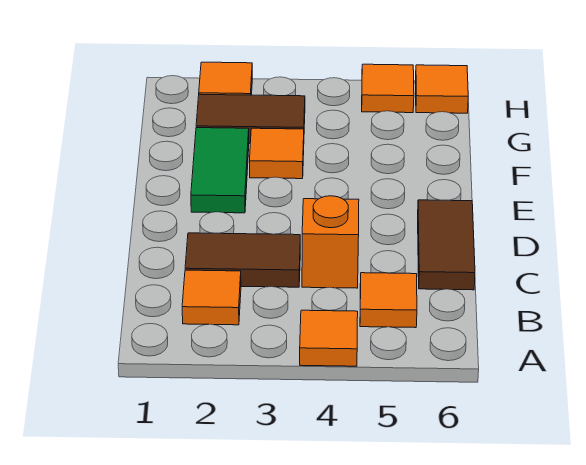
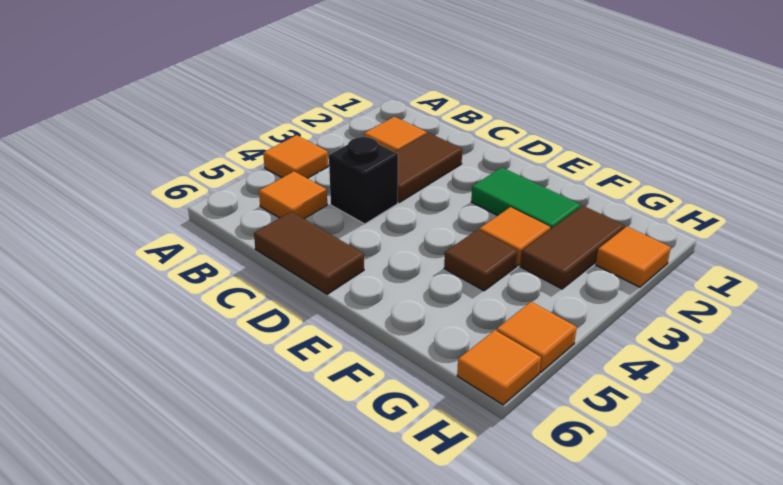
orange 1x1 brick [302,196,359,288] -> black 1x1 brick [329,136,398,224]
none -> brown 1x1 tile [444,230,518,291]

